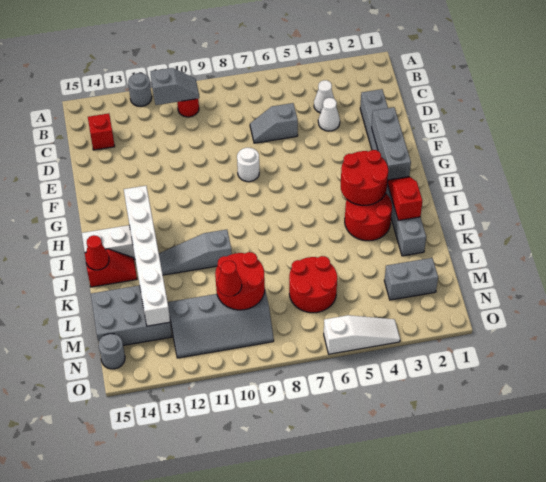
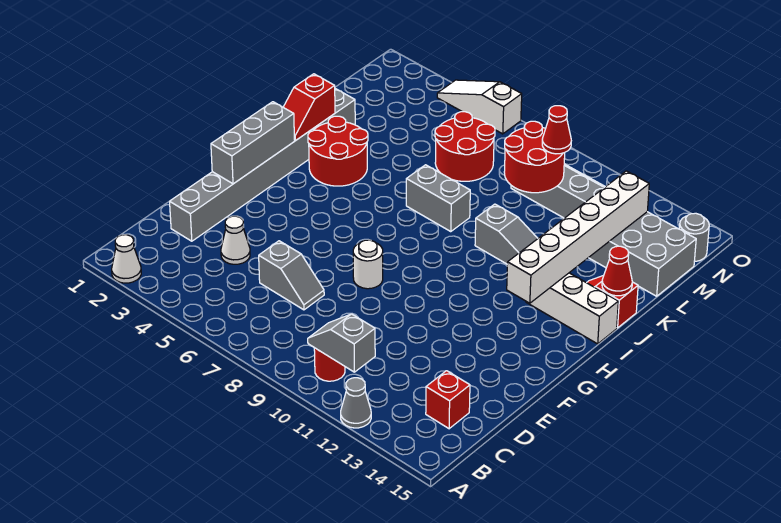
grey 1x1 round brick [128,73,152,106] -> grey 1x1 cone [341,378,371,428]
white 1x1 cone [314,80,334,113] -> white 1x1 cone moved to [112,235,141,283]
red 2x2 round brick [341,150,388,205] -> none
grey 1x2 brick [384,258,438,300] -> grey 1x2 brick moved to [406,165,470,232]

